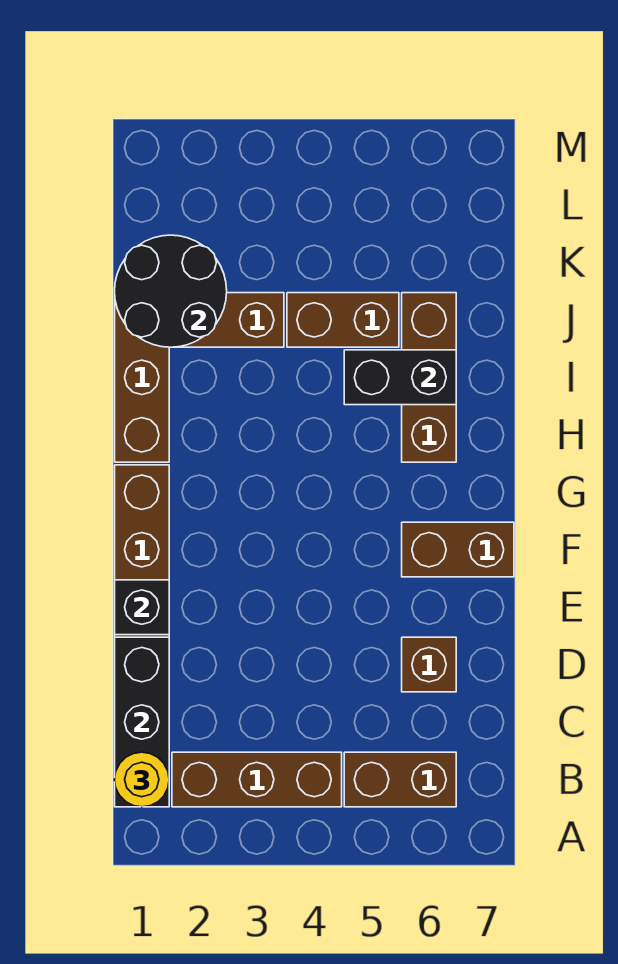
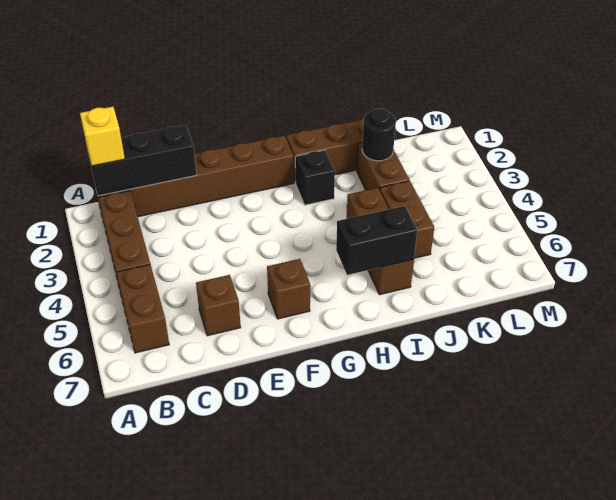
yellow 1x1 round brick [115,752,169,807] -> yellow 1x1 brick [80,107,125,166]
black 1x1 brick [115,580,169,635] -> black 1x1 brick moved to [295,150,335,205]
brown 1x2 brick [402,522,514,577] -> brown 1x1 brick [267,259,310,319]
brown 1x3 brick [402,293,456,462] -> brown 1x3 brick turned to [347,188,414,295]
black 1x2 brick [344,350,456,405] -> black 1x2 brick turned to [336,206,417,275]
black 2x2 round brick [115,235,227,347] -> black 1x1 round brick [362,109,396,161]

